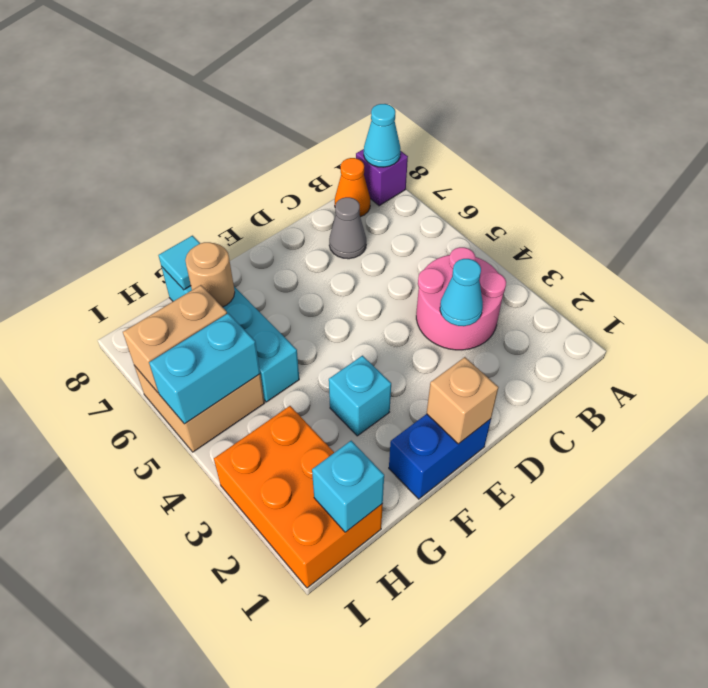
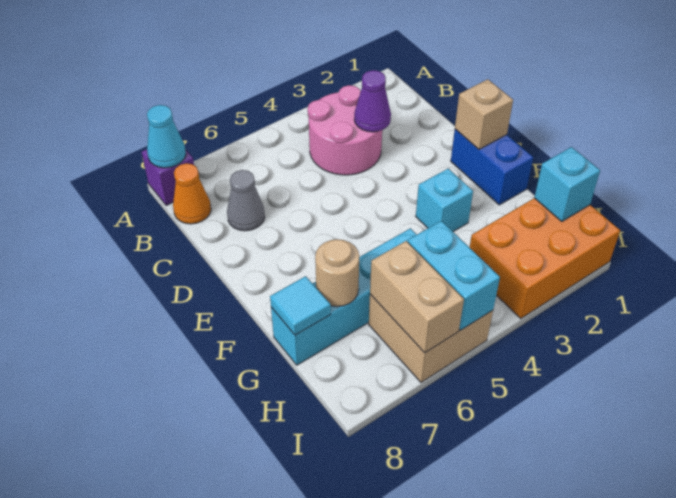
cyan 1x1 cone [440,259,483,326] -> purple 1x1 cone [354,70,391,132]

